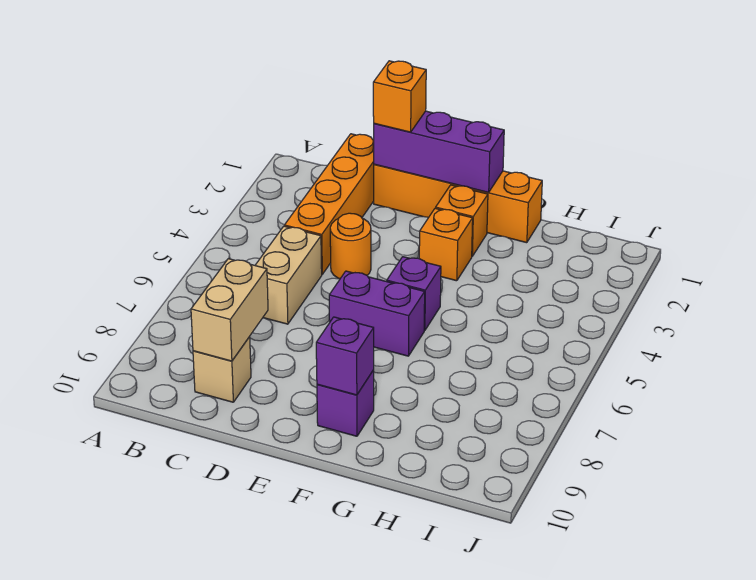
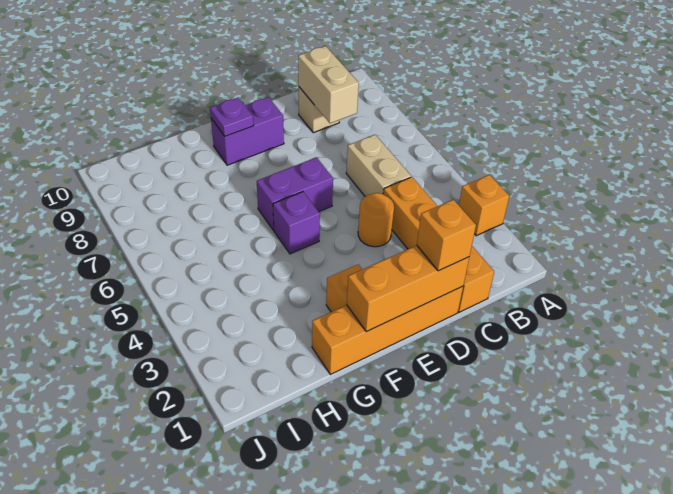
purple 1x3 brick [374,111,504,192] -> orange 1x3 brick [347,245,469,332]
orange 1x1 brick [419,208,473,281] -> orange 1x1 brick moved to [459,175,509,236]
purple 1x1 brick [317,370,374,436] -> purple 1x2 brick [211,97,284,165]
purple 1x1 brick [316,317,374,395] -> purple 1x1 plate [210,97,254,136]

